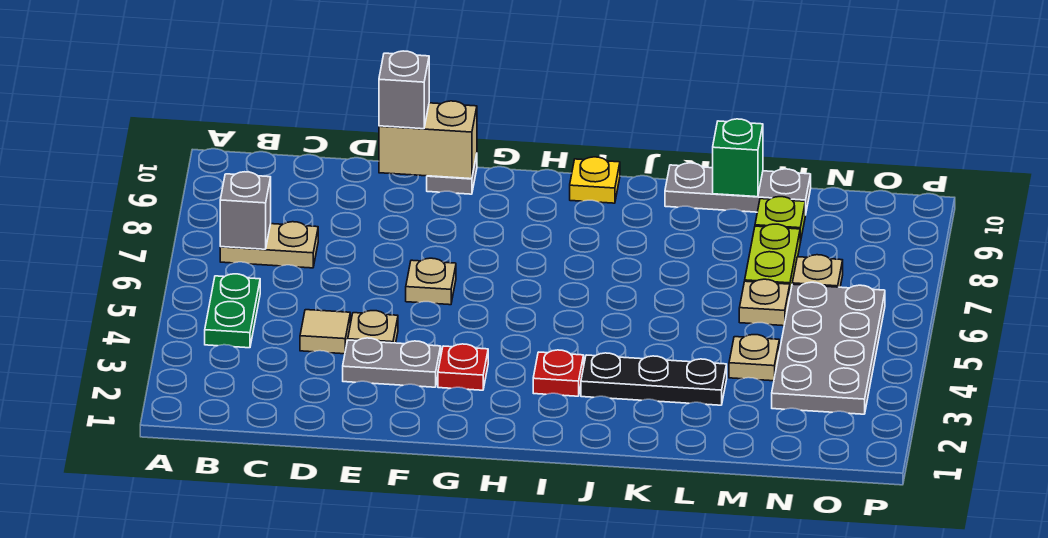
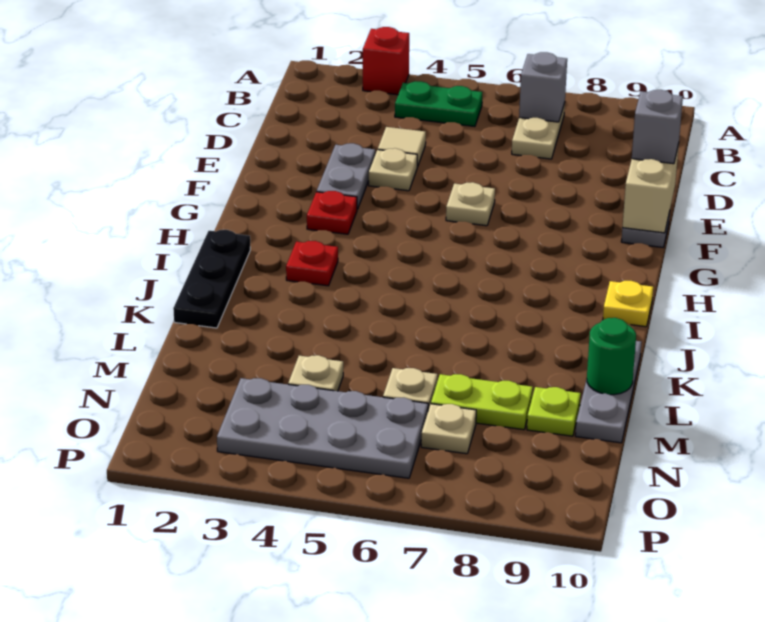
none -> red 1x1 brick [363,27,409,95]
black 1x3 plate [581,353,727,405] -> black 1x3 plate moved to [173,230,250,328]
green 1x1 brick [713,119,763,197] -> green 1x1 round brick [587,318,636,395]

